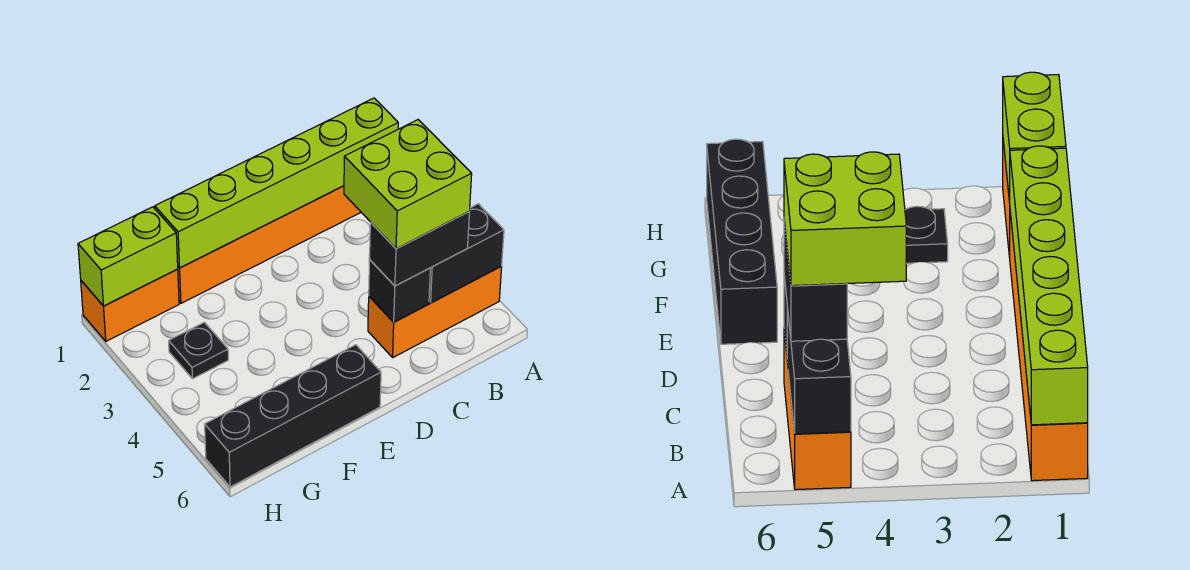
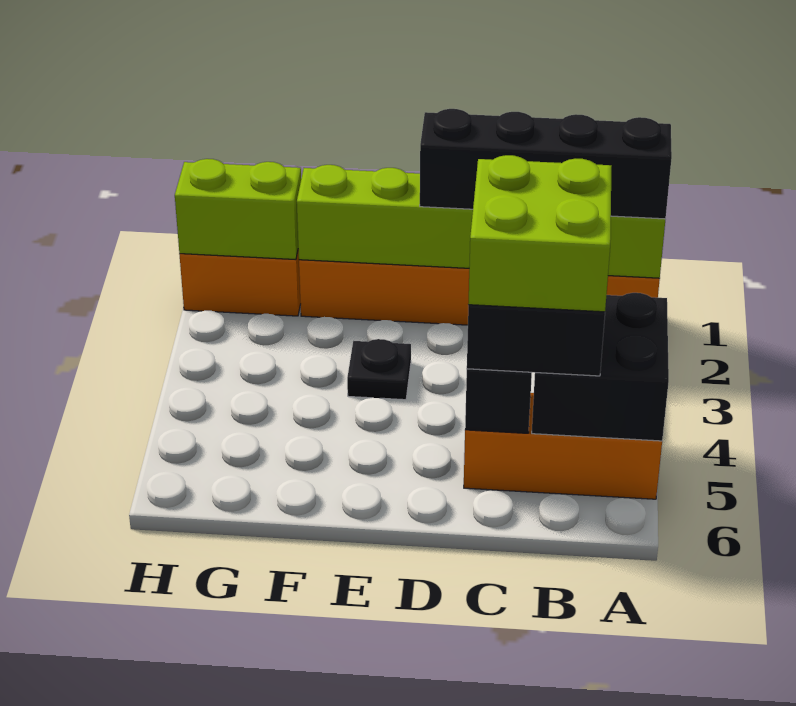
black 1x2 brick [429,204,504,303] -> black 2x2 brick [532,293,669,441]
black 1x4 brick [205,345,381,487] -> black 1x4 brick moved to [420,109,672,219]
black 1x1 plate [169,322,228,379] -> black 1x1 plate moved to [347,339,411,400]

